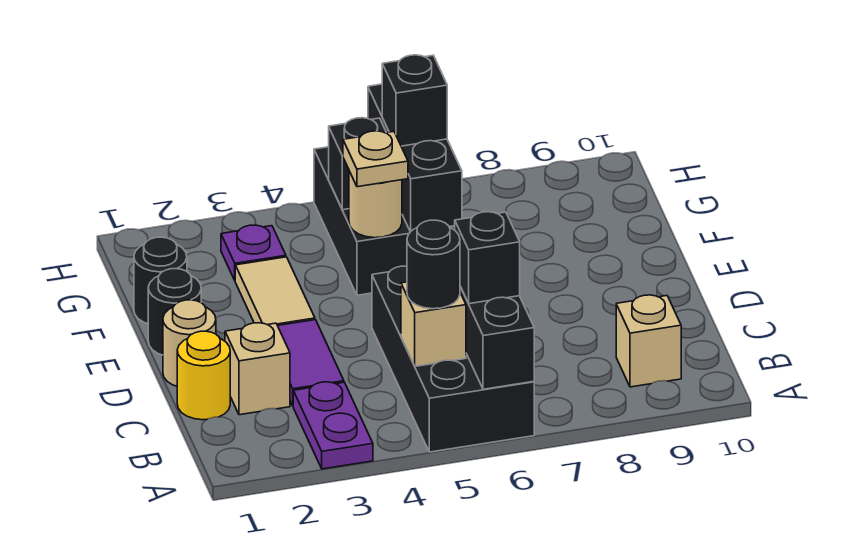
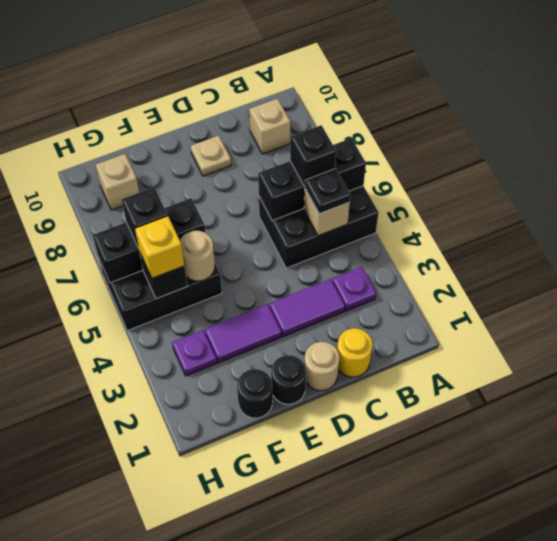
purple 1x2 plate [293,382,373,469] -> purple 1x1 plate [332,267,376,311]
black 2x4 brick [372,266,534,452] -> black 2x3 brick [259,186,379,268]
black 1x1 round brick [407,220,460,309] -> black 1x1 plate [305,169,351,214]
tan 1x1 brick [225,323,290,415] -> tan 1x1 brick moved to [96,154,139,210]
tan 1x2 tile [235,257,315,326] -> purple 1x2 tile [205,304,281,363]
tan 1x1 plate [343,131,408,187] -> tan 1x1 plate moved to [191,136,231,176]
none -> yellow 1x1 brick [135,216,184,278]

